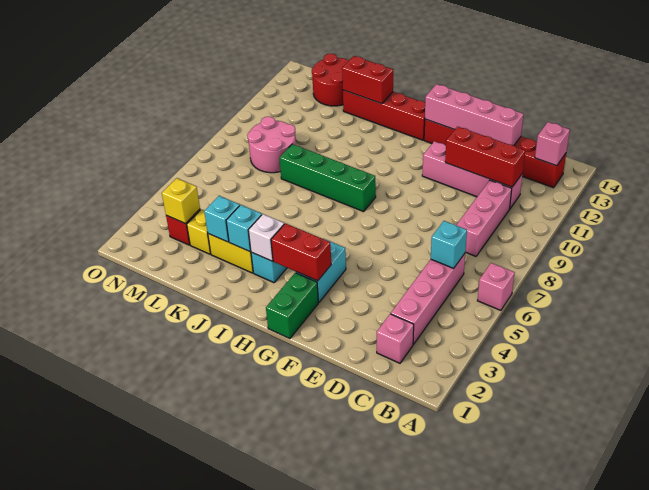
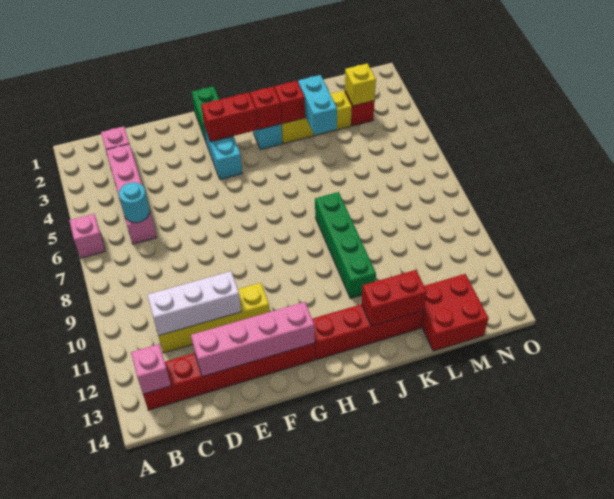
cyan 1x1 brick [431,221,467,268] -> cyan 1x1 round brick [119,182,150,222]
pink 1x3 brick [456,180,512,256] -> none
pink 1x4 brick [422,141,523,208] -> yellow 1x4 brick [157,283,270,353]
red 1x3 brick [445,127,525,187] -> white 1x3 brick [147,271,241,336]
green 1x4 brick [279,144,376,212] -> green 1x4 brick turned to [315,192,376,298]
white 1x1 brick [248,214,284,261] -> red 1x1 brick [250,87,281,130]
cyan 1x1 brick [226,205,262,252] -> red 1x1 brick [274,81,305,123]
cyan 1x1 brick [204,196,240,242] -> cyan 1x2 brick [298,75,337,135]
pink 2x2 round brick [247,117,296,173] -> none
red 2x2 round brick [312,54,349,106] -> red 2x2 brick [421,274,489,351]

